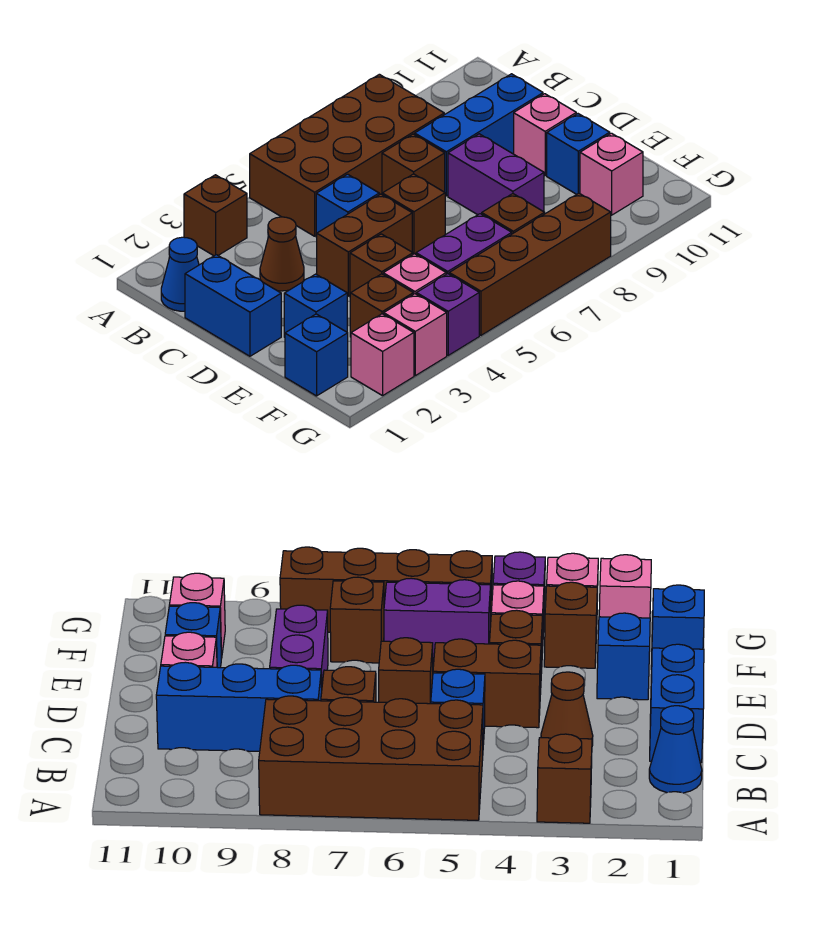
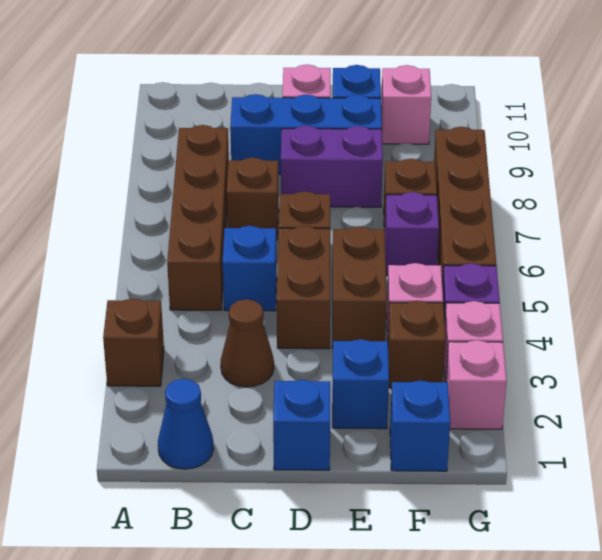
brown 2x4 brick [250,74,444,236] -> brown 1x4 brick [167,125,229,310]
blue 1x2 brick [185,255,281,356] -> blue 1x1 brick [273,380,330,470]
blue 1x3 brick [415,74,543,196] -> blue 1x3 brick turned to [230,94,382,174]
brown 1x1 brick [350,234,413,293] -> brown 1x2 brick [332,226,387,348]
purple 1x2 brick [416,214,512,274] -> purple 1x1 brick [385,192,439,276]

